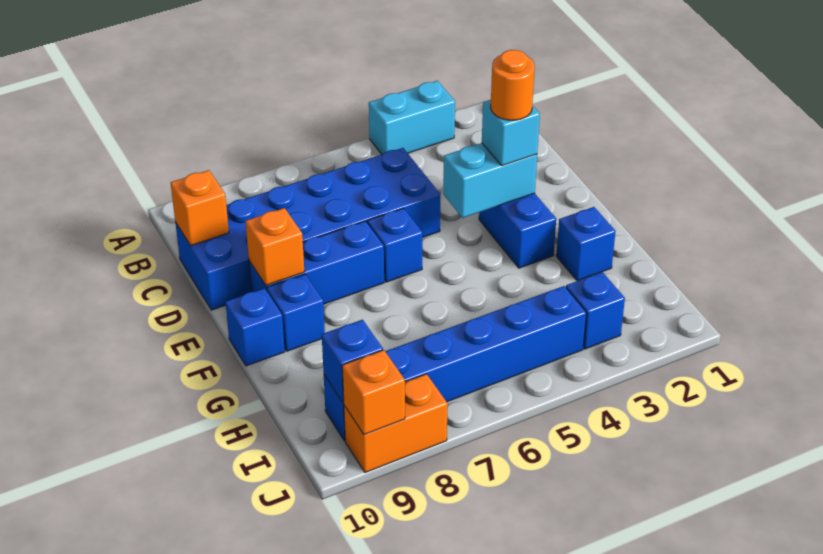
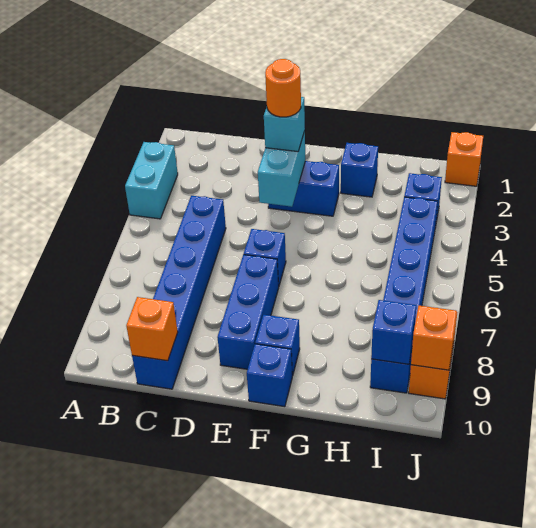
blue 2x6 brick [175,148,440,310] -> blue 1x6 brick [132,196,226,389]
orange 1x1 brick [246,208,304,285] -> orange 1x1 brick moved to [445,132,483,186]

